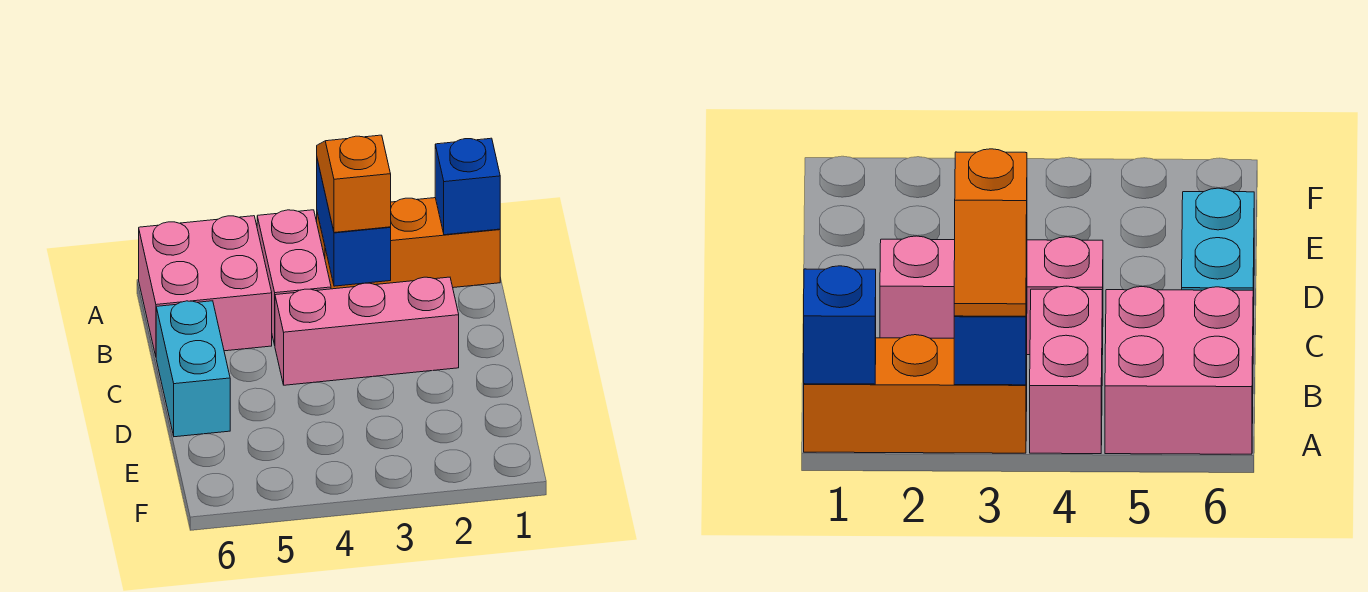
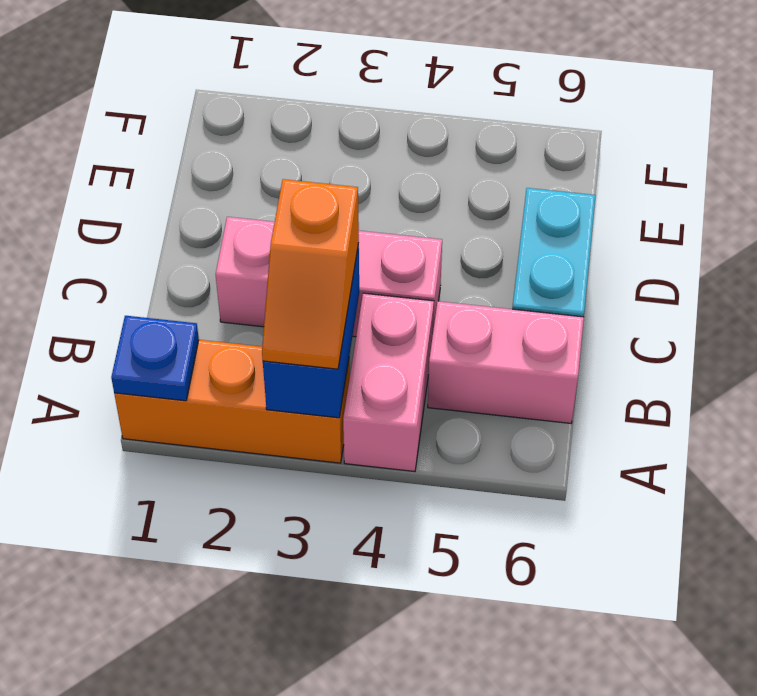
blue 1x1 brick [435,138,500,235] -> blue 1x1 plate [111,316,199,401]
pink 2x2 brick [139,216,272,356] -> pink 1x2 brick [428,301,584,423]

